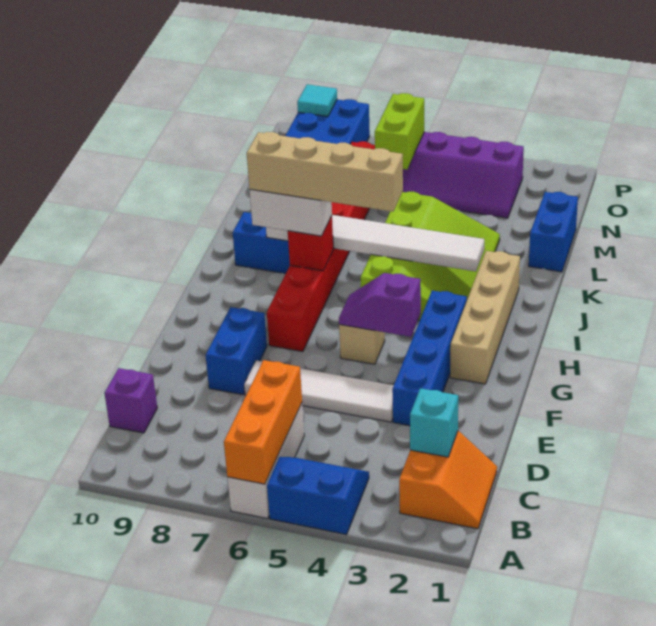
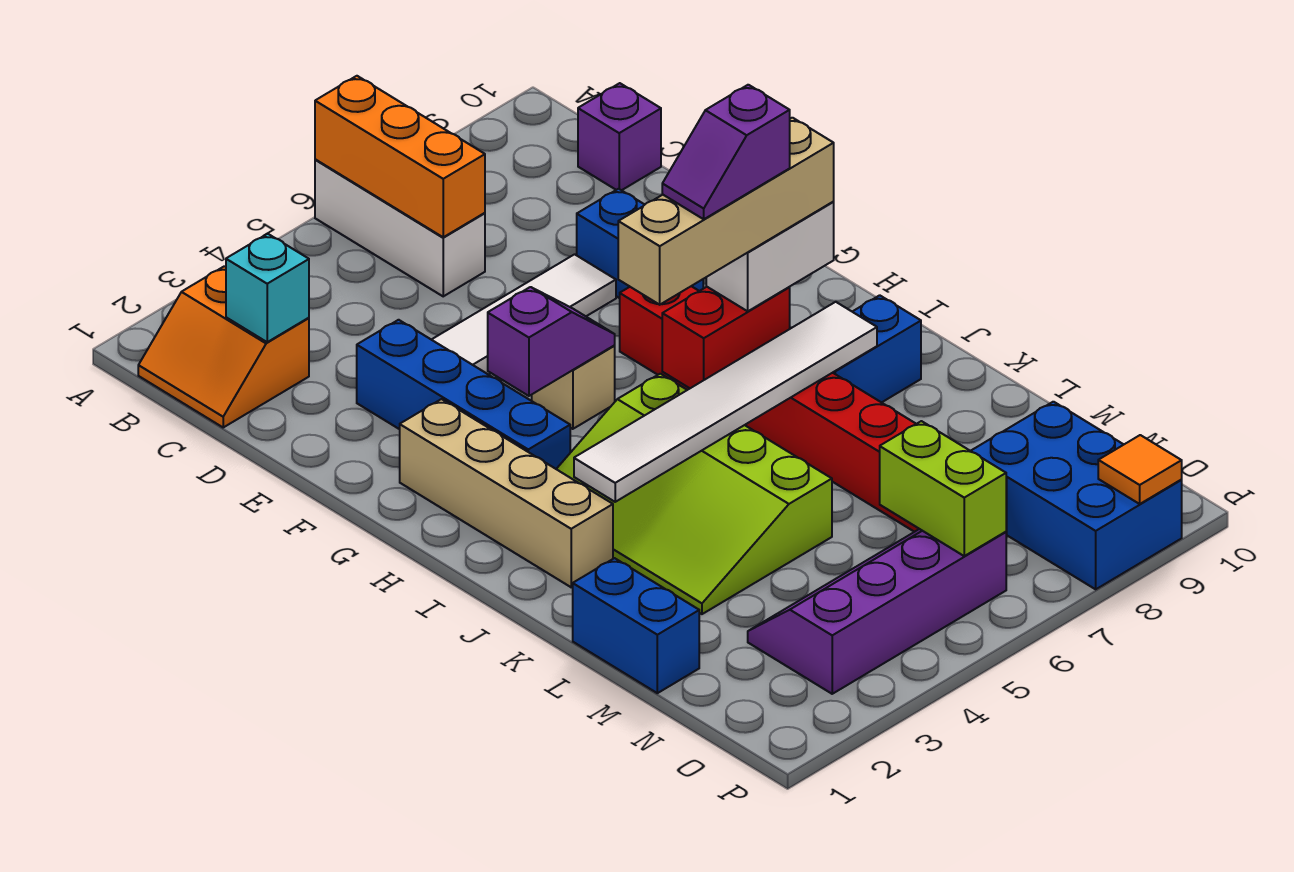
blue 2x2 slope [267,457,369,534] -> none
none -> purple 1x2 slope [662,85,790,219]
red 1x1 brick [288,216,333,271] -> red 1x2 brick [662,287,790,388]
cyan 1x1 tile [297,84,337,117] -> orange 1x1 tile [1098,435,1182,504]

